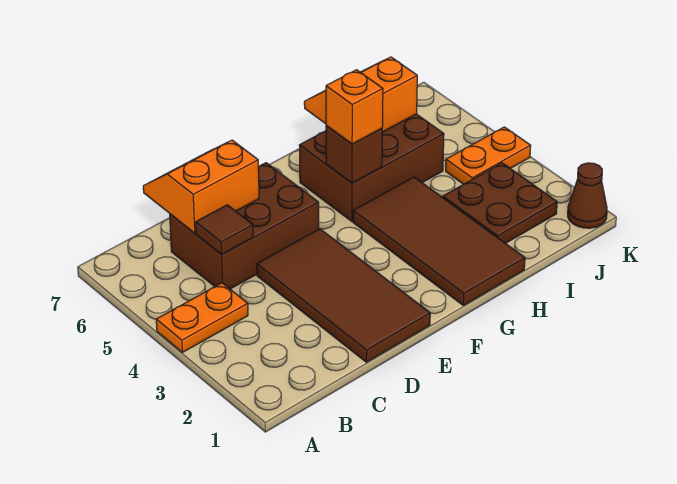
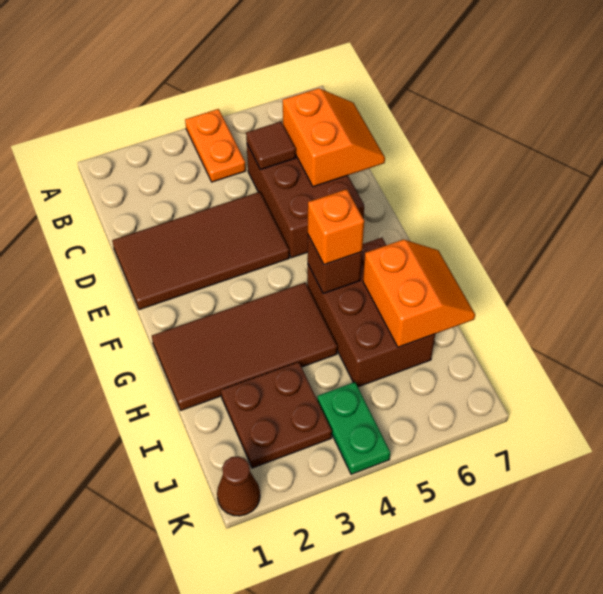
orange 1x2 plate [446,127,531,184] -> green 1x2 plate [317,382,390,474]

